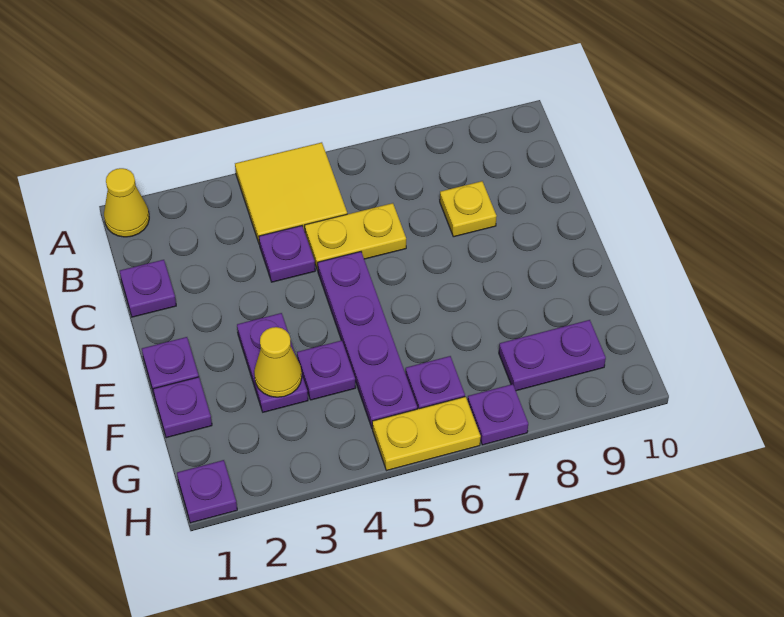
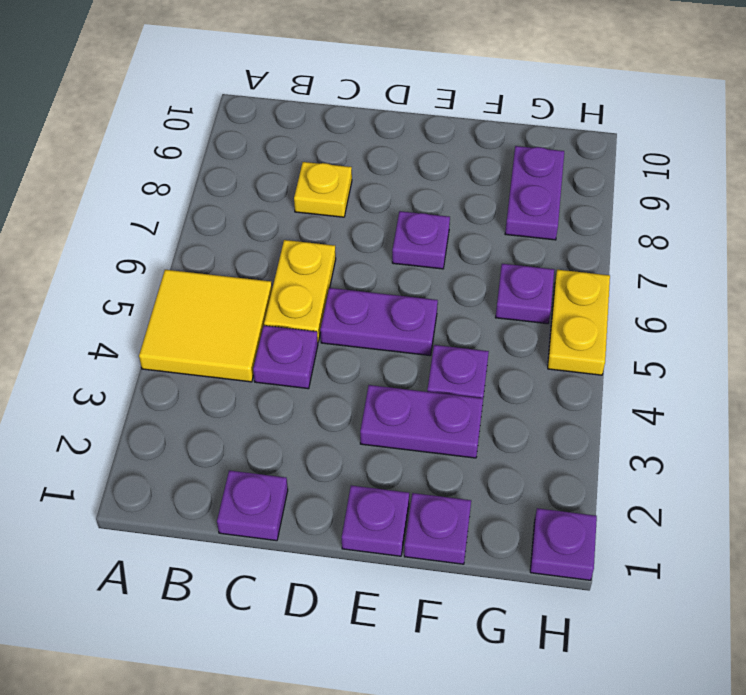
yellow 1x1 cone [104,168,149,237] -> none
purple 1x4 plate [318,252,417,429] -> purple 1x2 plate [320,288,438,356]
yellow 1x1 cone [254,327,302,397] -> none
purple 1x1 plate [468,384,528,445] -> purple 1x1 plate moved to [392,211,450,269]

